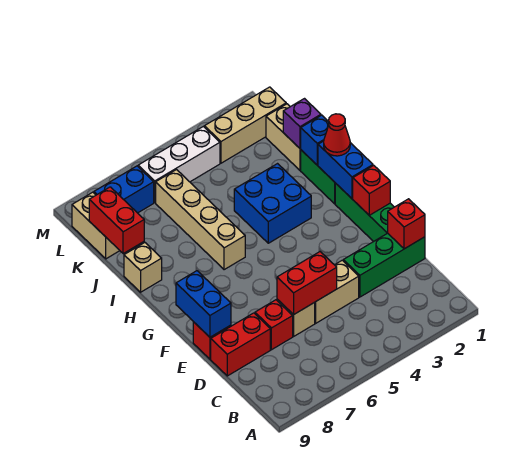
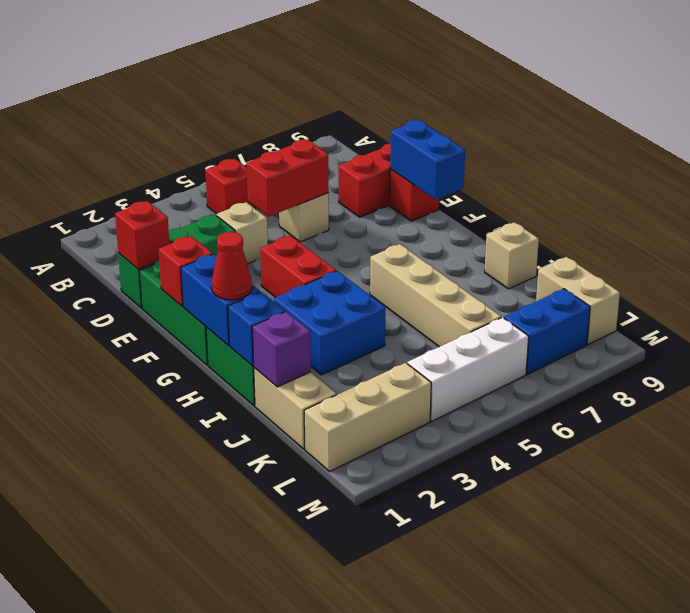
tan 1x2 brick [314,260,359,323] -> tan 1x1 brick [216,202,268,264]
red 1x1 brick [255,300,293,350] -> red 1x1 brick moved to [205,159,256,214]
red 1x2 brick [89,187,144,254] -> red 1x2 brick moved to [260,236,336,297]

